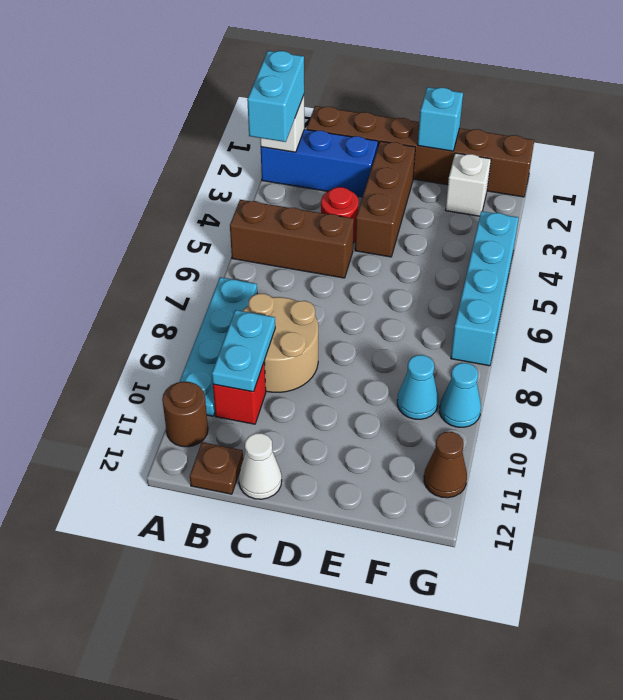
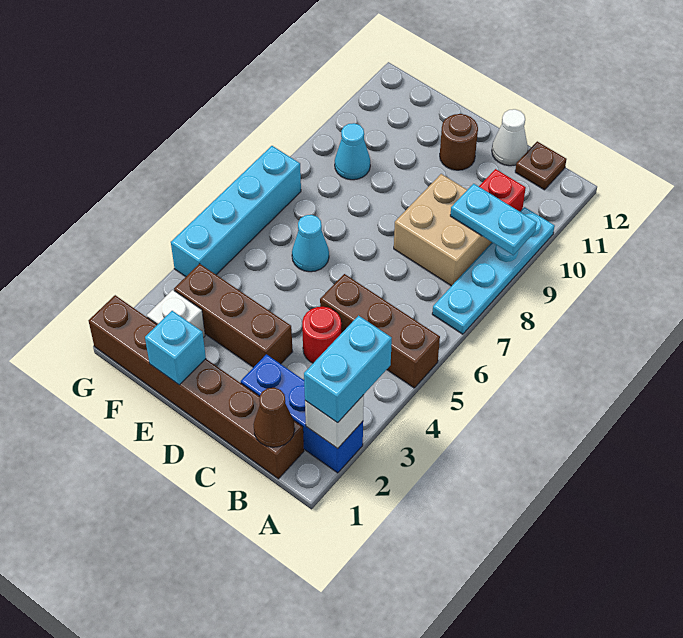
brown 1x1 round brick [162,382,208,447] -> brown 1x1 round brick moved to [440,114,478,170]
tan 2x2 round brick [243,294,318,392] -> tan 2x2 brick [394,174,492,286]
cyan 1x2 plate [212,310,275,392] -> cyan 1x2 plate turned to [450,184,537,255]
brown 1x3 brick [355,141,415,257] -> brown 1x3 brick turned to [174,264,293,367]
cyan 1x1 cone [440,363,481,427] -> cyan 1x1 cone moved to [292,215,329,272]
brown 1x1 cone [424,432,467,498] -> brown 1x1 cone moved to [254,388,295,447]

